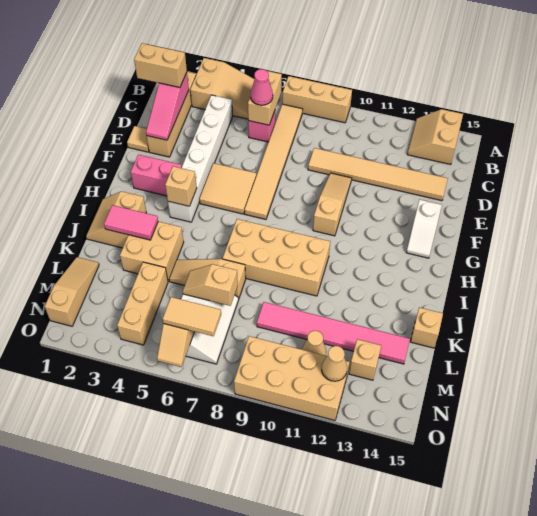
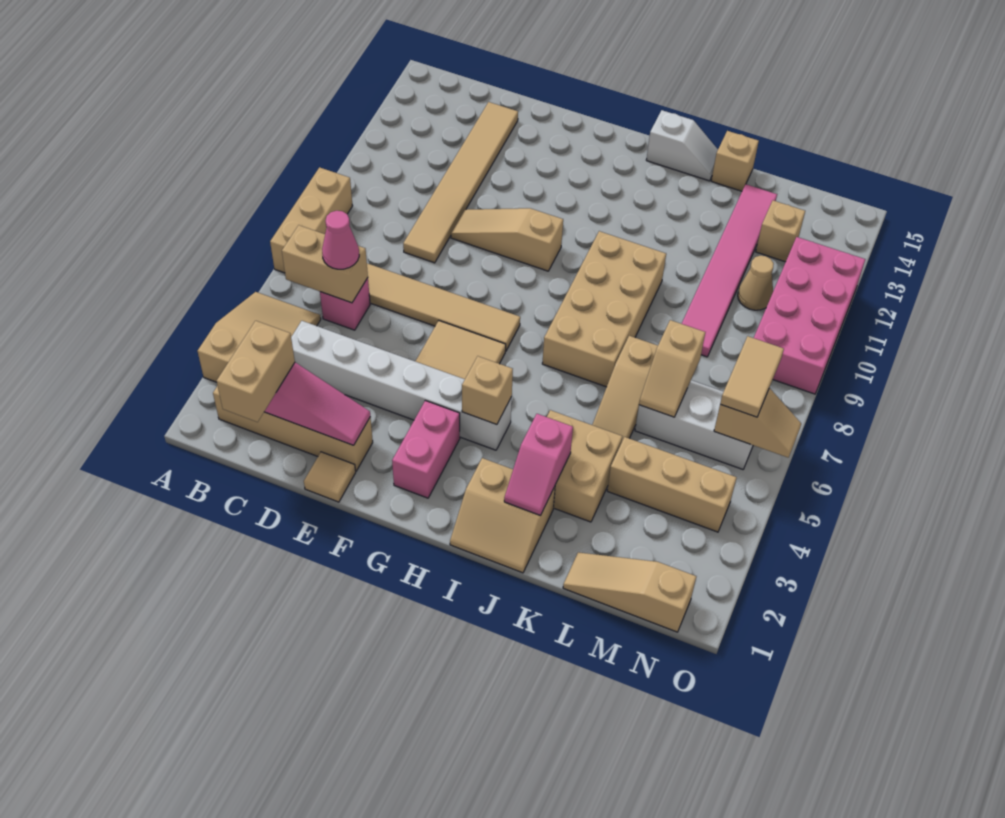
tan 2x2 slope [407,109,463,165] -> none
white 1x2 slope [406,200,442,258] -> white 1x2 slope moved to [646,110,718,181]
pink 1x2 tile [104,205,158,240] -> pink 1x2 slope [504,414,573,515]
tan 2x4 brick [234,336,349,420] -> pink 2x4 brick [754,237,865,394]
tan 1x1 cone [322,346,347,381] -> none

